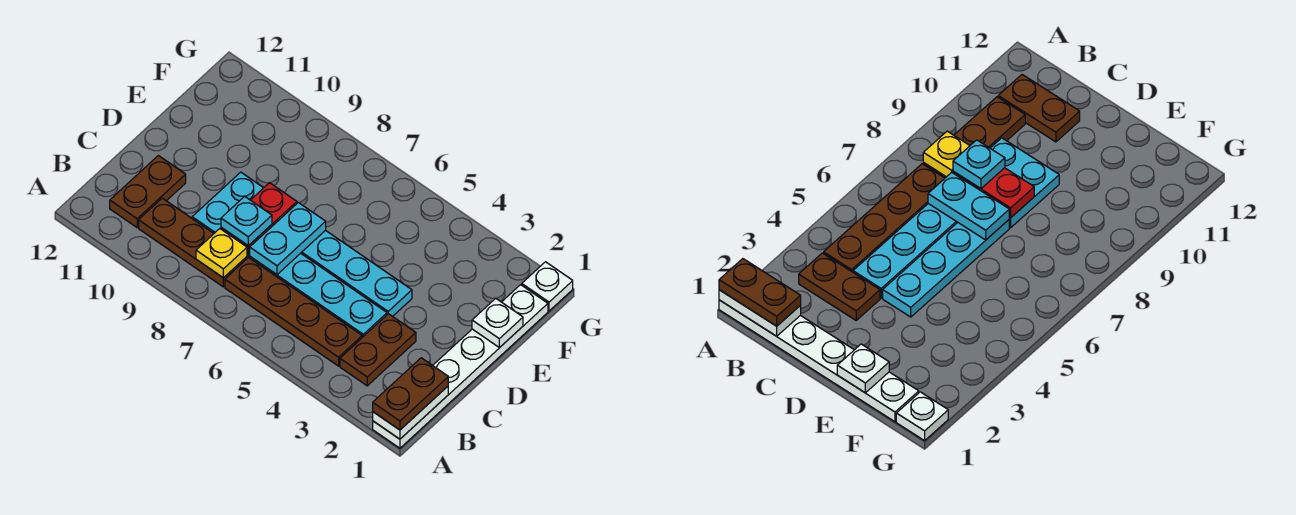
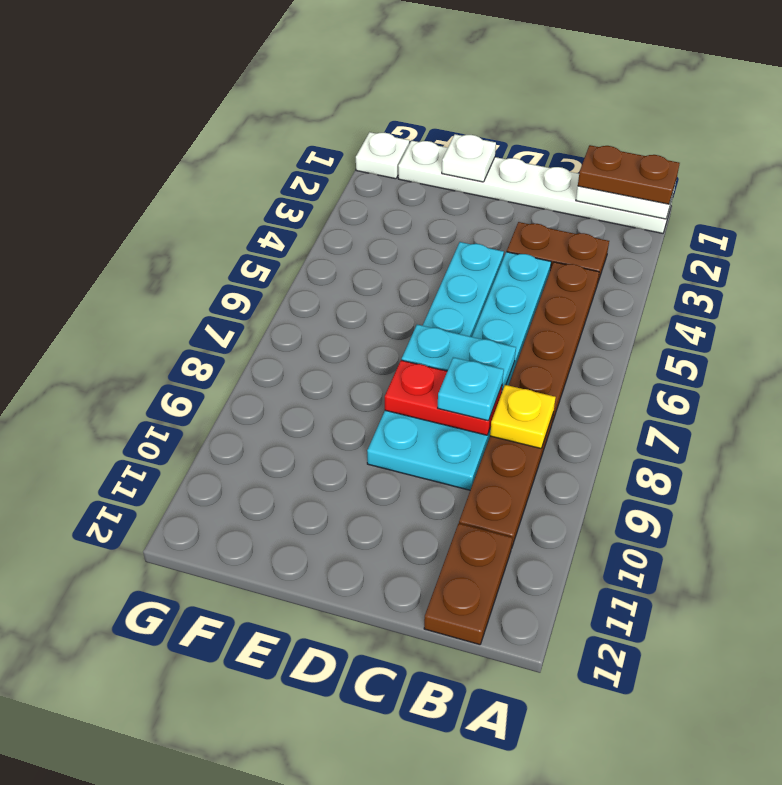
brown 1x2 plate [110,156,186,227] -> brown 1x2 plate turned to [424,524,512,645]

